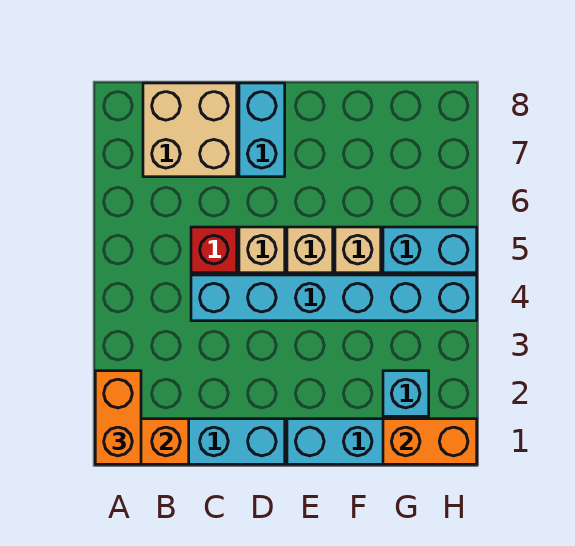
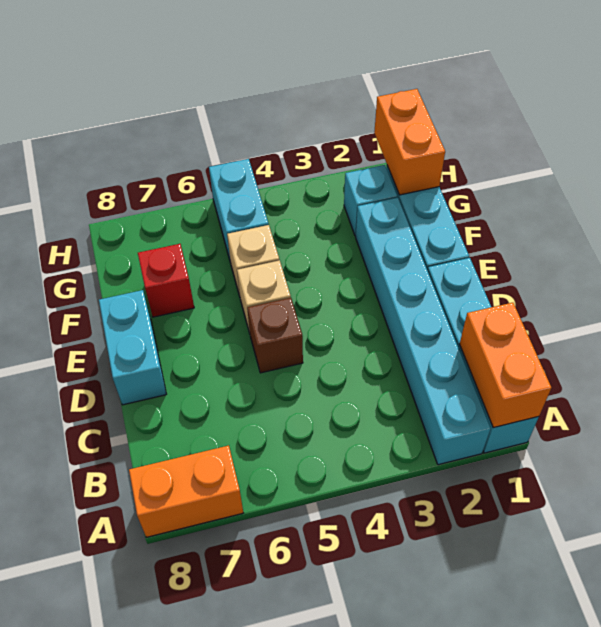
orange 1x2 brick [95,371,141,464] -> orange 1x2 brick moved to [129,446,243,537]
tan 2x2 brick [143,83,237,177] -> none
cyan 1x6 brick [191,275,477,321] -> cyan 1x6 brick moved to [356,198,491,465]
red 1x1 brick [191,227,237,273] -> red 1x1 brick moved to [138,244,194,317]
tan 1x1 brick [239,227,285,273] -> brown 1x1 brick [247,298,303,373]
cyan 1x2 brick [239,83,285,177] -> cyan 1x2 brick turned to [99,290,166,405]

